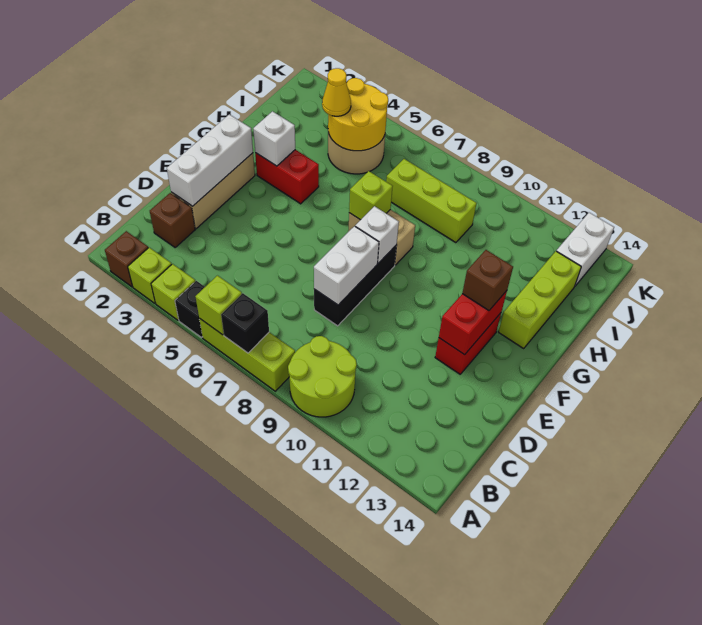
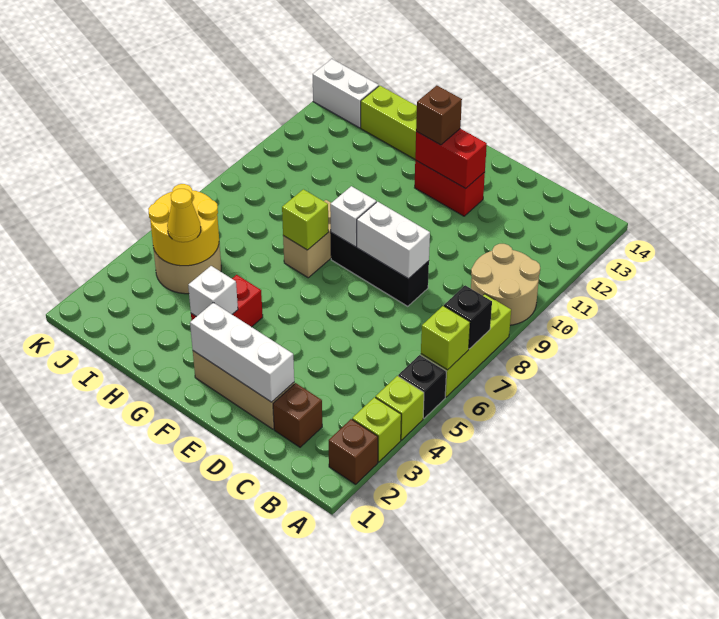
lime 2x2 round brick [288,336,357,417] -> tan 2x2 round brick [471,244,540,325]
lime 1x3 brick [386,159,477,243] -> none

